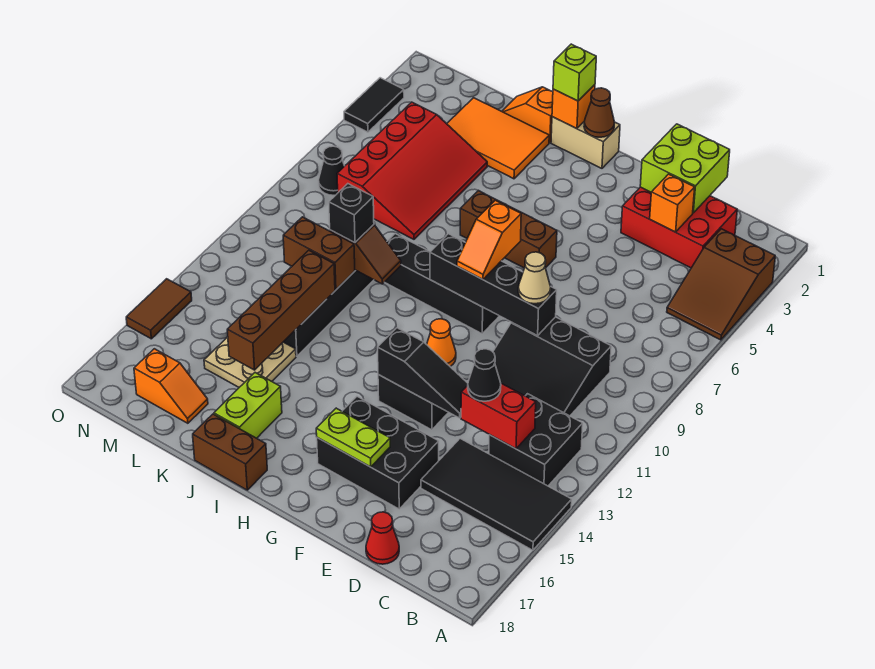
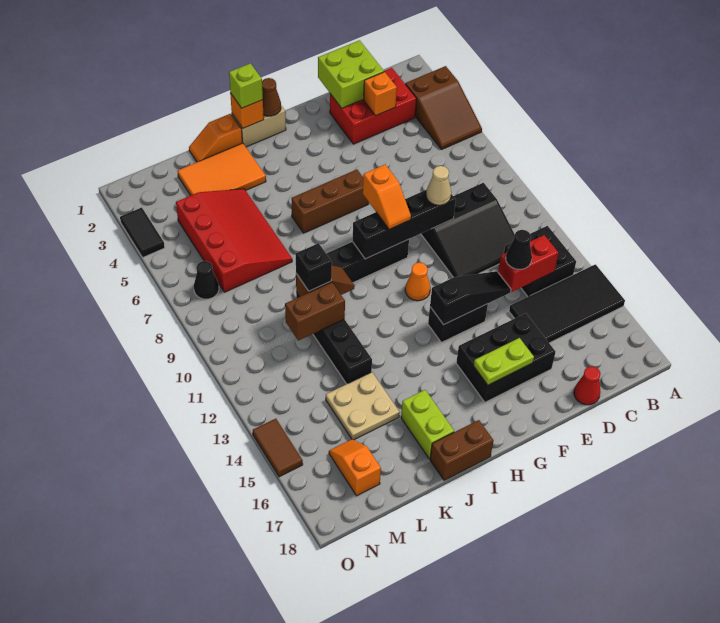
brown 1x4 brick [227,250,335,370] -> none
orange 1x2 slope [134,349,208,423] -> orange 1x2 slope turned to [329,439,381,496]

